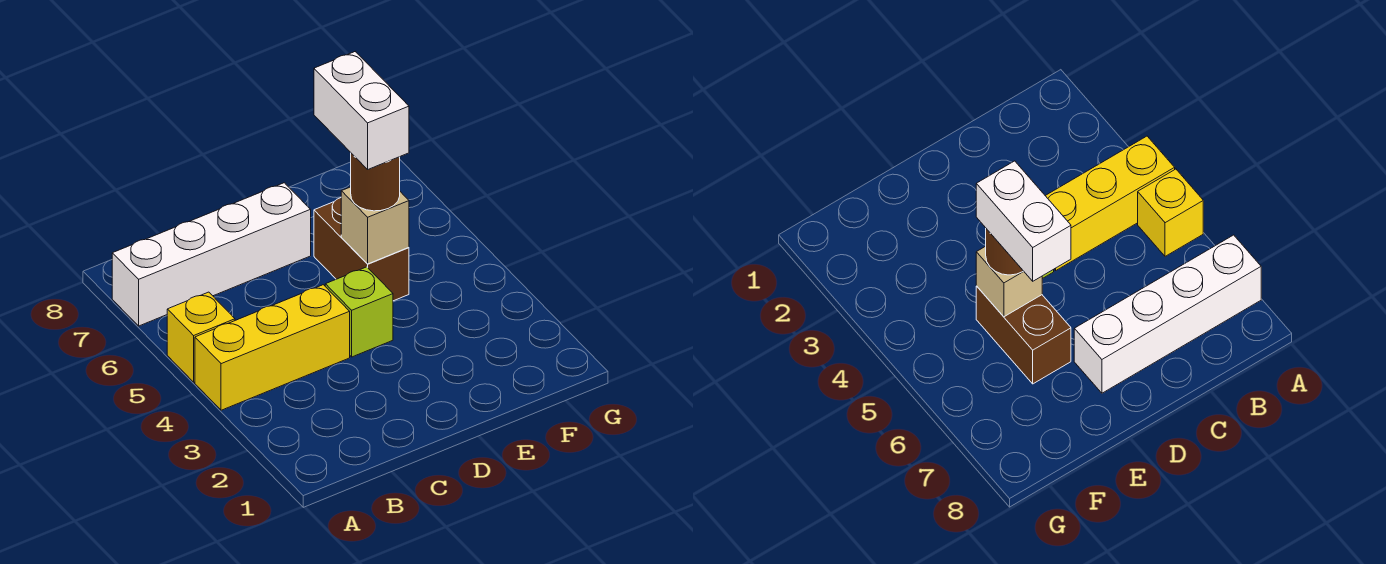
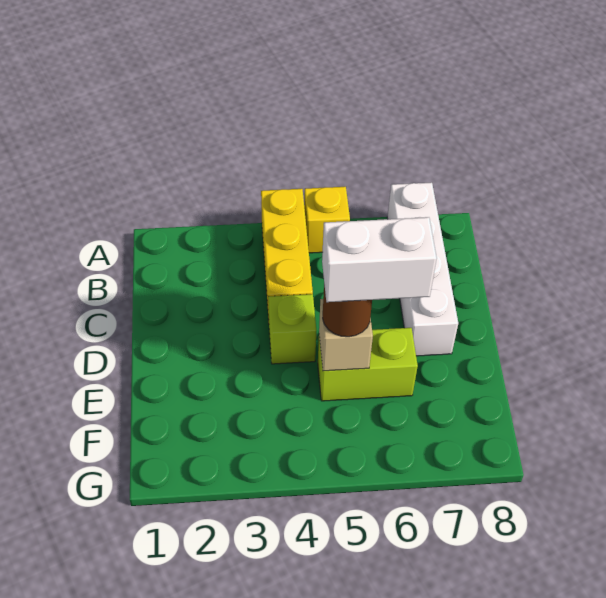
brown 1x2 brick [314,198,409,301] -> lime 1x2 brick [318,328,418,401]

